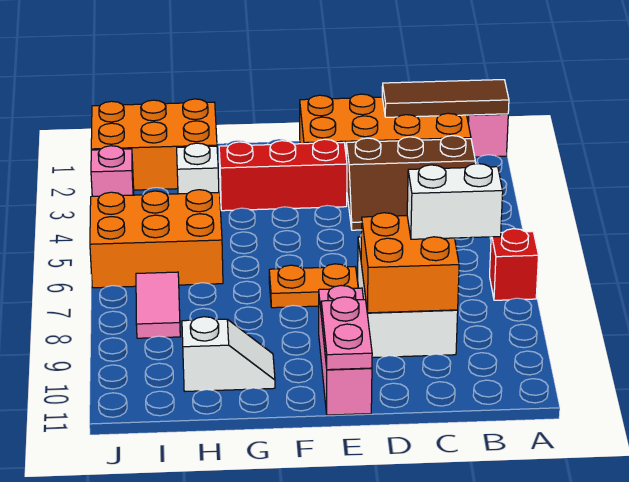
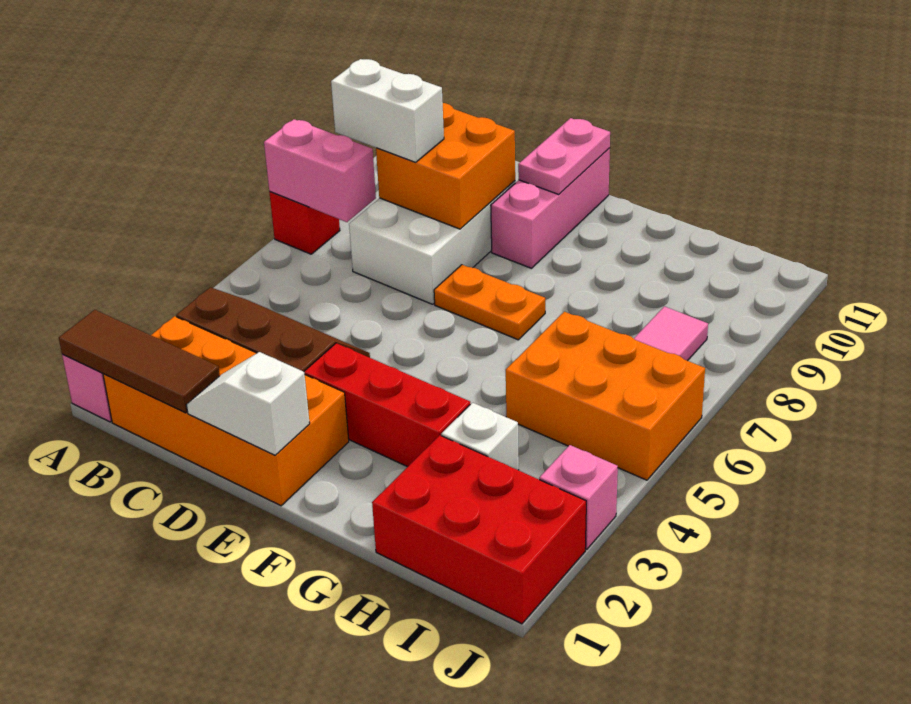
none -> pink 1x2 brick [264,119,376,222]
white 1x2 slope [182,317,275,391] -> white 1x2 slope moved to [187,352,310,455]
orange 2x3 brick [91,99,217,190] -> red 2x3 brick [372,435,586,624]

